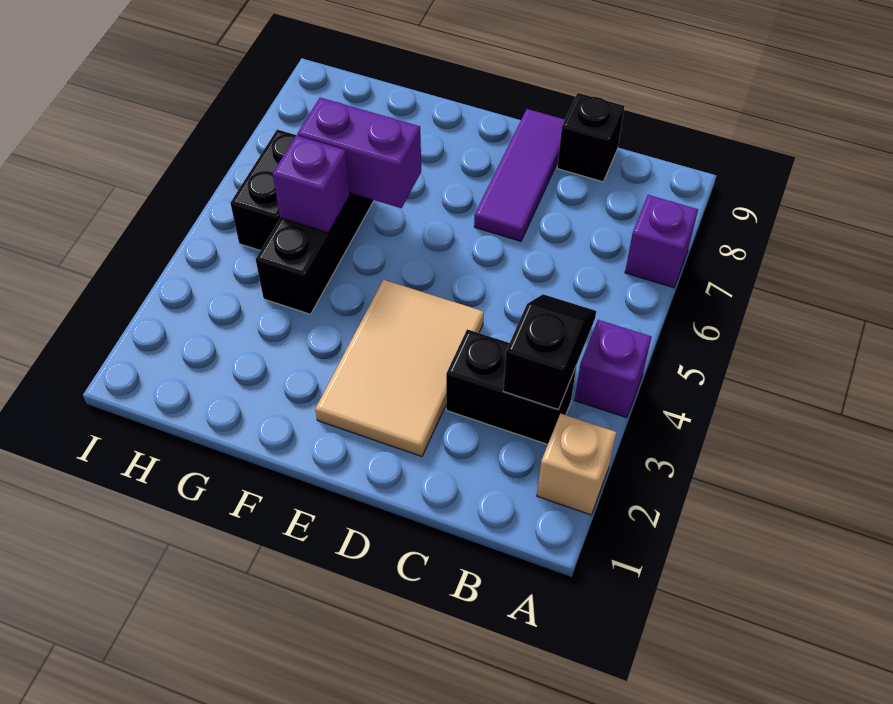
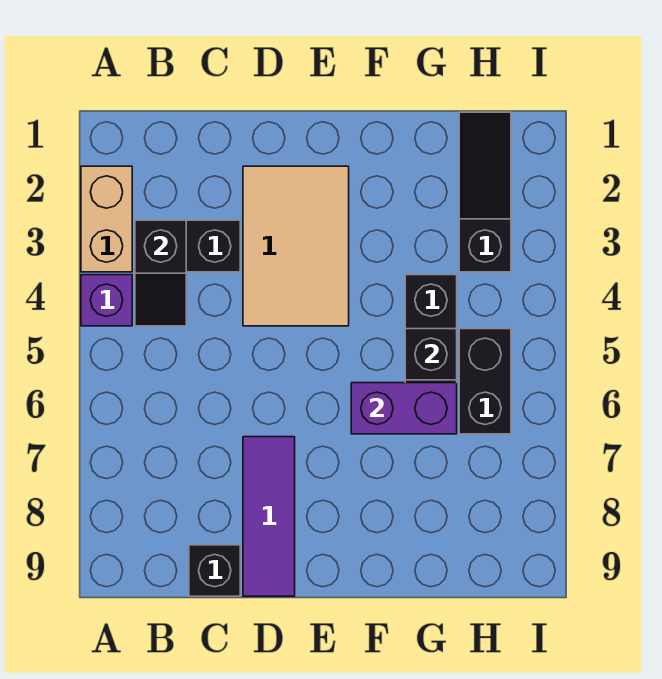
tan 1x1 brick [537,414,616,515] -> tan 1x2 brick [81,166,132,272]
purple 1x1 brick [625,195,698,288] -> none
purple 1x1 brick [273,135,350,233] -> black 1x1 brick [405,329,457,380]
none -> black 1x3 slope [459,112,511,272]

